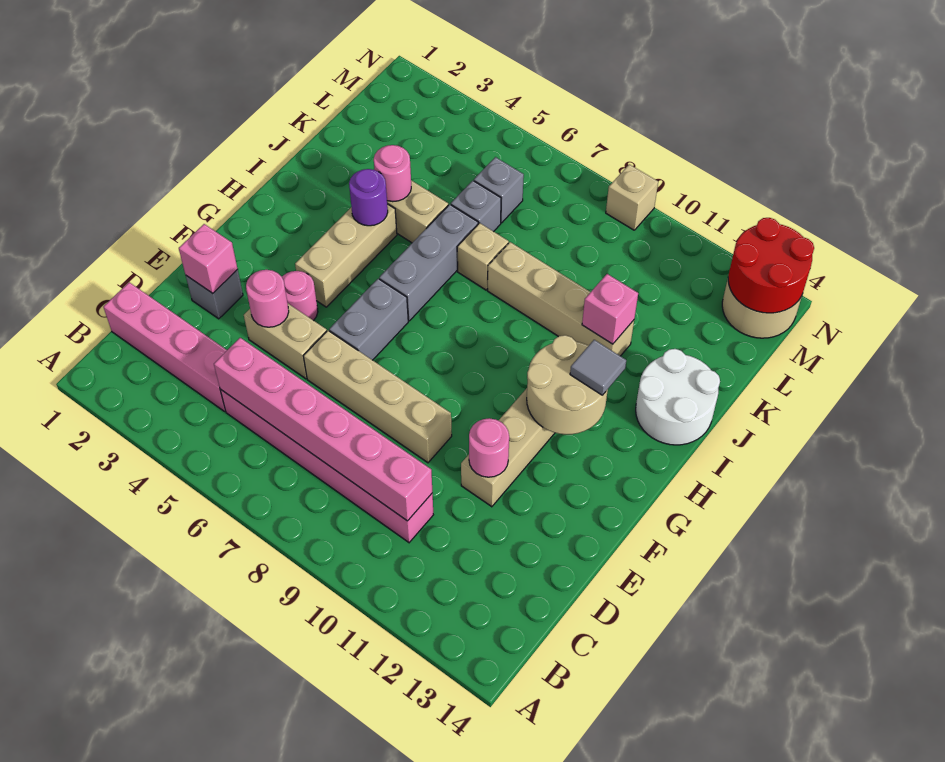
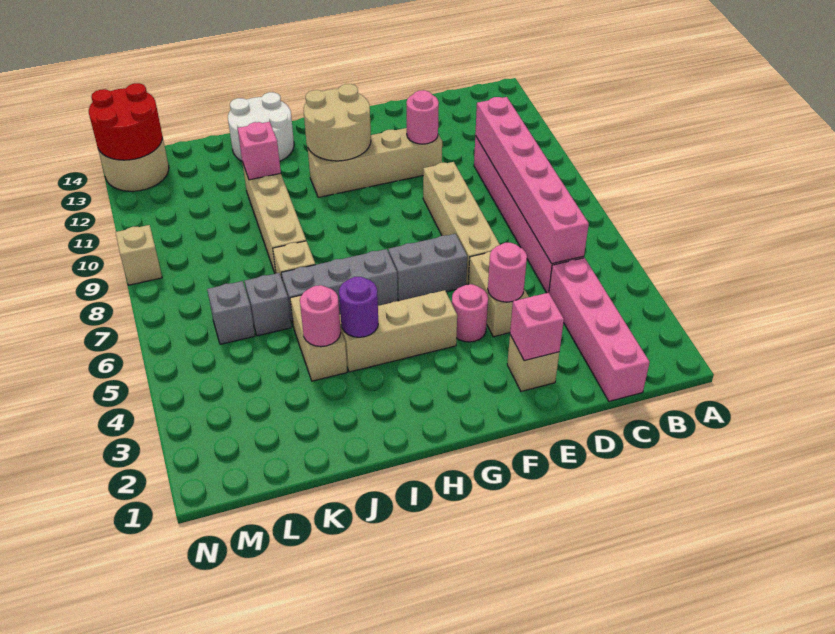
grey 1x1 brick [186,270,243,319] -> tan 1x1 brick [507,335,559,391]
grey 1x1 tile [570,340,626,395] -> none

